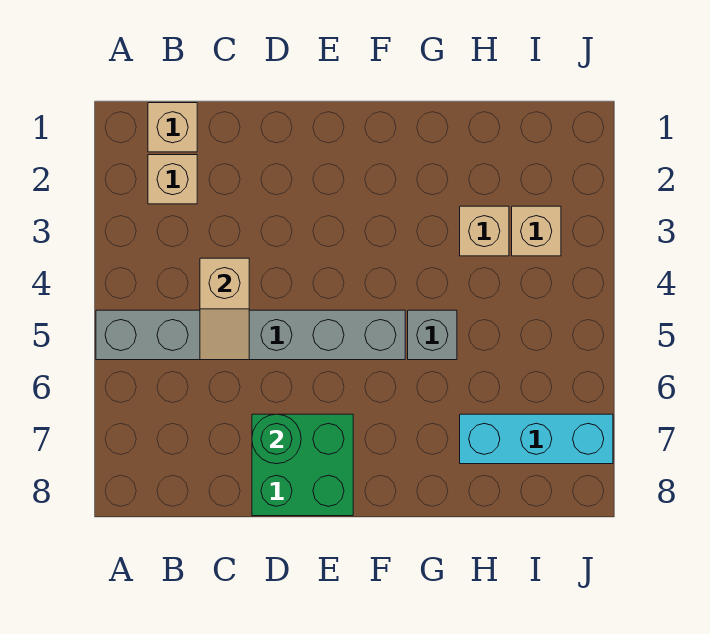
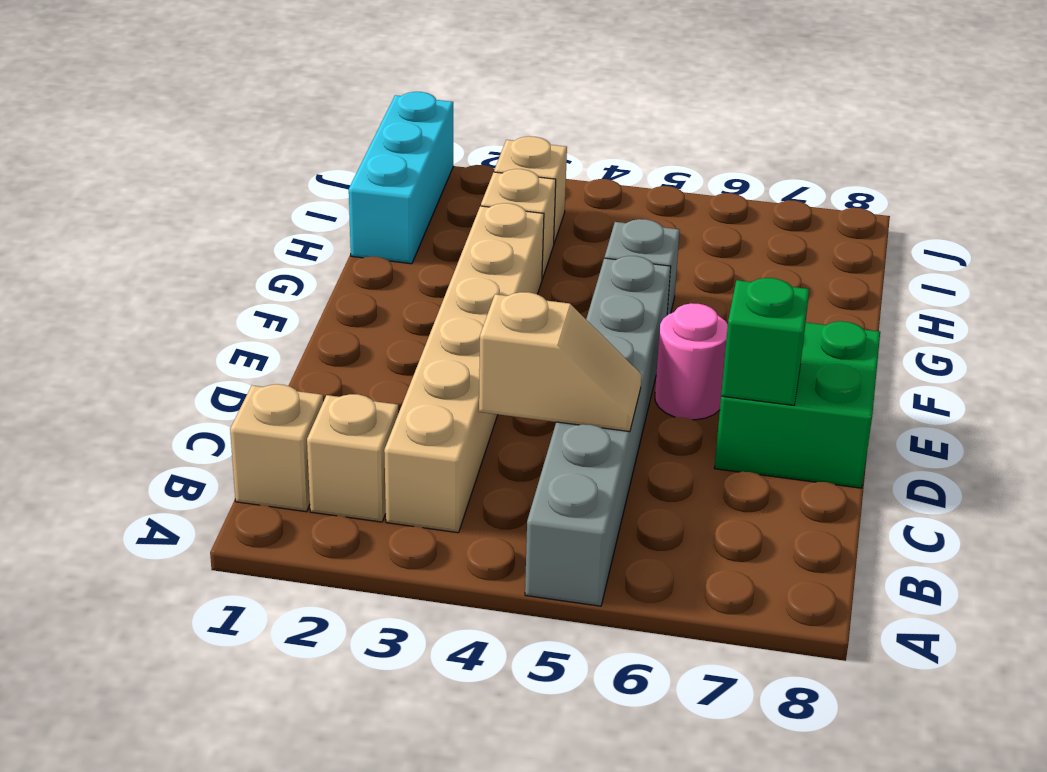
none -> tan 1x6 brick [384,203,544,533]
green 1x1 round brick [252,414,301,464] -> green 1x1 brick [721,278,809,405]
none -> pink 1x1 round brick [655,303,728,420]
cyan 1x3 brick [460,414,613,464] -> cyan 1x3 brick moved to [349,92,453,264]

